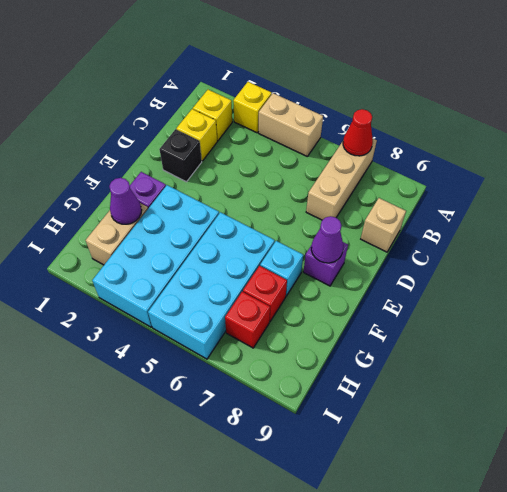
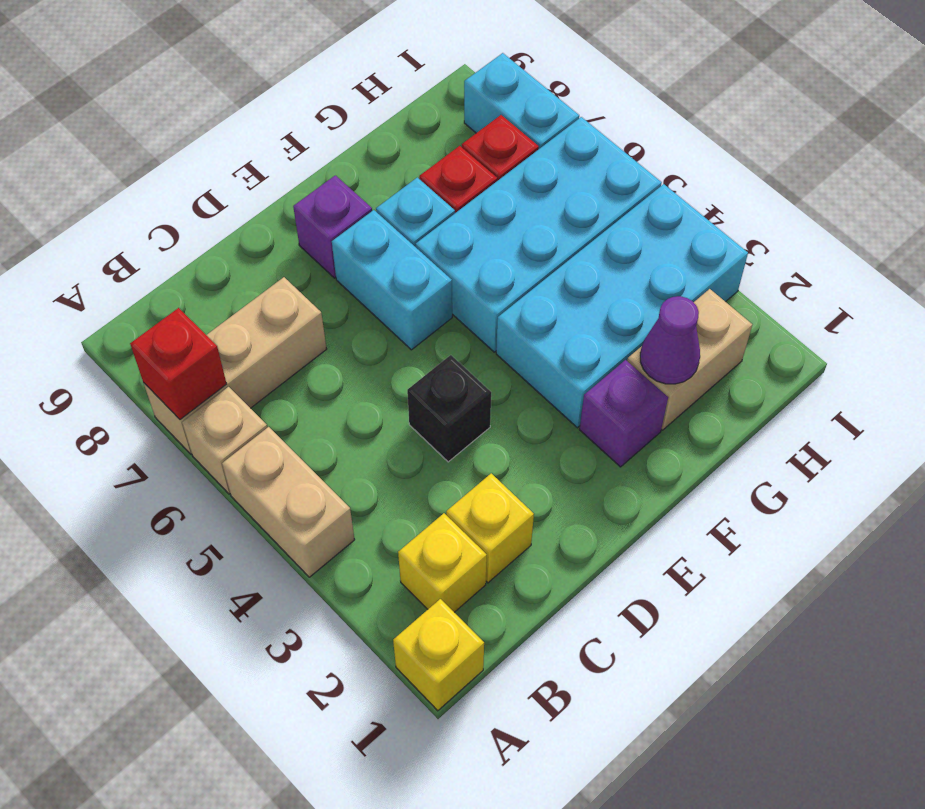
yellow 1x1 brick [233,82,272,133] -> yellow 1x1 brick moved to [393,599,484,711]
red 1x1 cone [343,109,373,156] -> red 1x1 brick [130,308,227,419]
tan 1x1 brick [361,198,406,252] -> tan 1x1 brick moved to [182,387,267,494]
black 1x1 brick [159,129,202,182] -> black 1x1 brick moved to [407,355,491,462]
none -> cyan 1x2 brick [332,210,452,350]
purple 1x1 cone [311,216,343,263] -> none
none -> cyan 1x2 brick [464,53,579,149]

